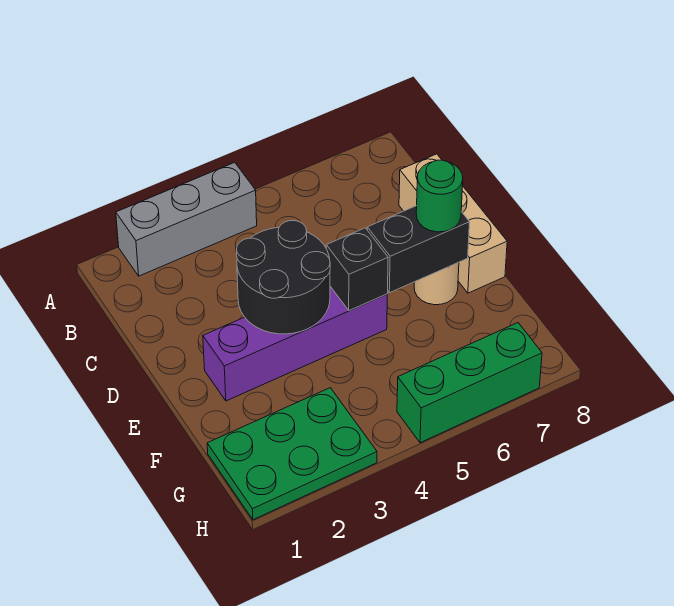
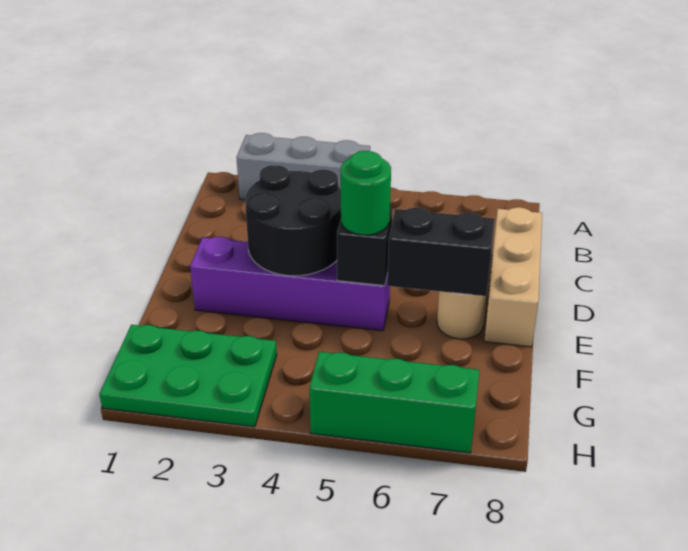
green 1x1 round brick [416,160,463,232] -> green 1x1 round brick moved to [341,151,391,235]

